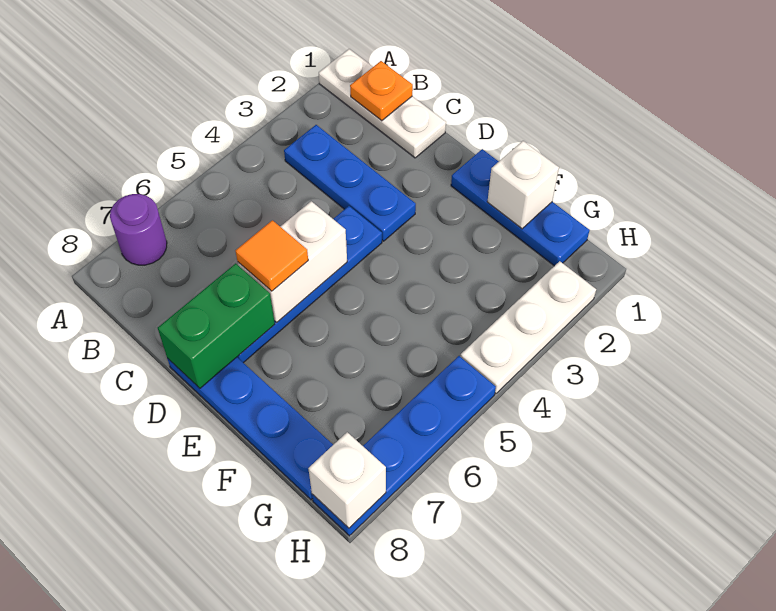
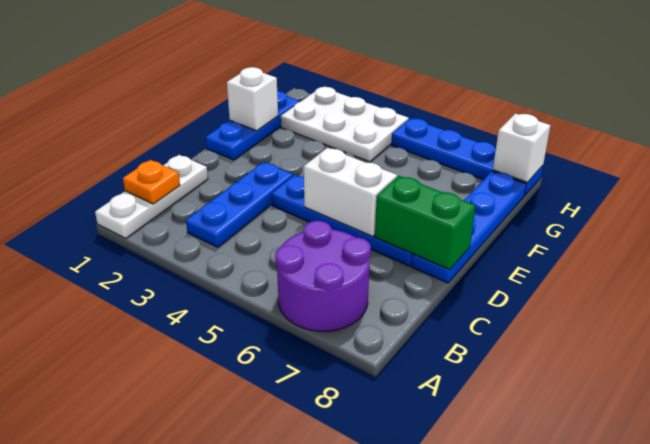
purple 1x1 round brick [110,194,167,265] -> purple 2x2 round brick [275,221,371,331]
orange 1x1 tile [235,220,308,291] -> none
white 1x3 plate [460,261,596,393] -> white 2x3 plate [281,87,409,162]

